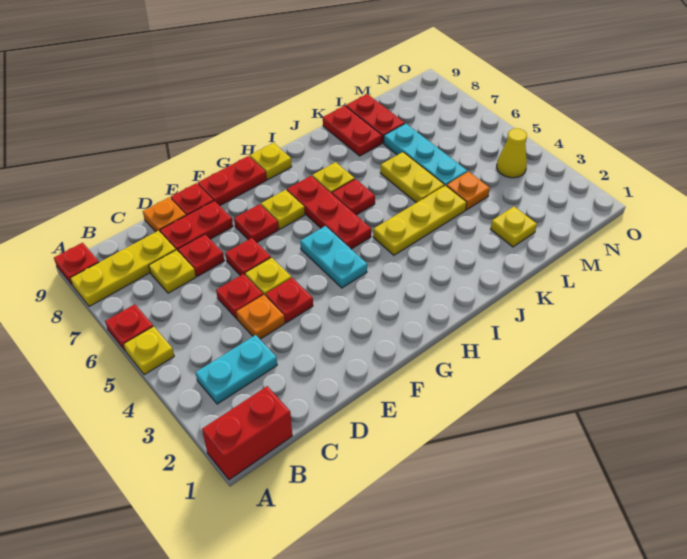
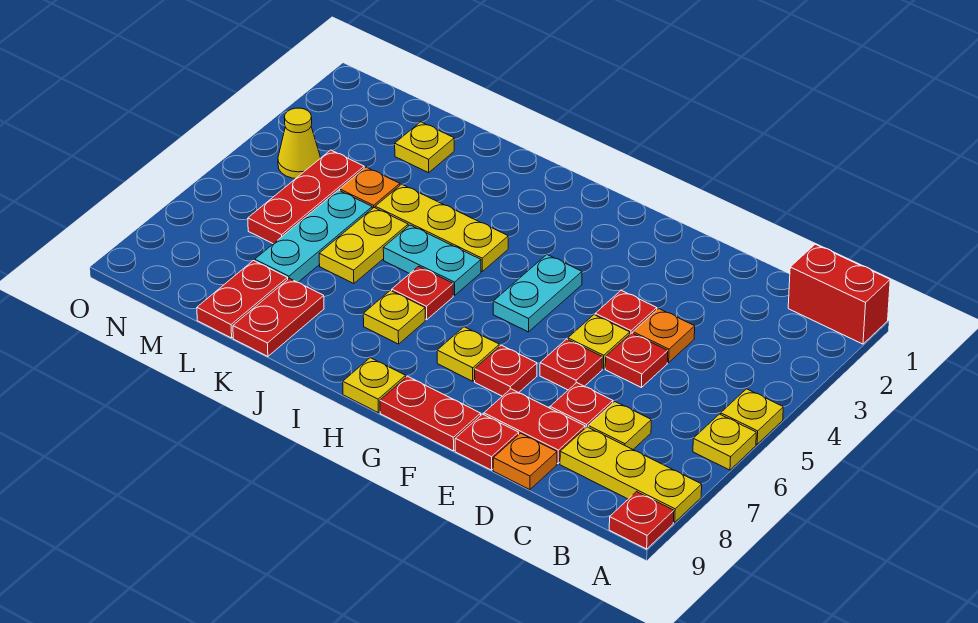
red 1x1 plate [105,304,153,350] -> yellow 1x1 plate [693,414,756,470]
cyan 1x2 plate [195,335,277,404] -> cyan 1x2 plate moved to [383,225,481,296]
red 1x3 plate [287,176,371,249] -> red 1x3 plate moved to [248,150,364,244]

